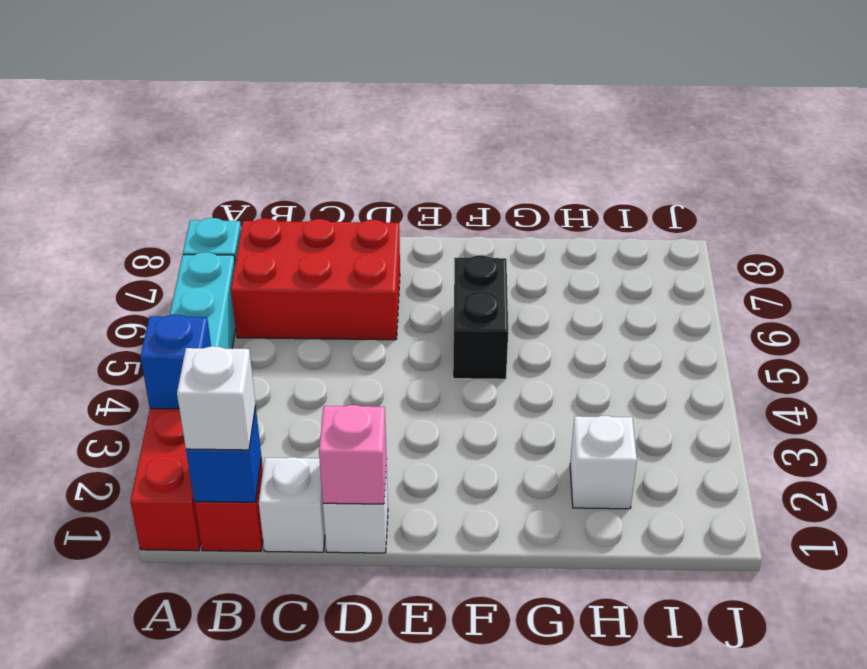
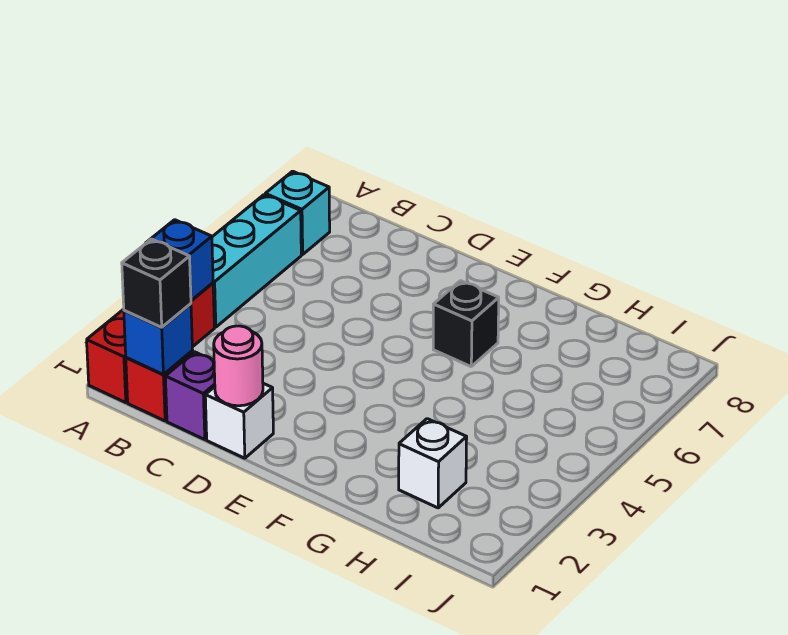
white 1x1 brick [177,346,256,450] -> black 1x1 brick [122,239,191,327]
red 2x3 brick [231,218,400,340] -> none
white 1x1 brick [259,457,325,552] -> purple 1x1 brick [165,352,215,439]
pink 1x1 brick [319,405,387,504] -> pink 1x1 round brick [214,326,263,406]
black 1x2 brick [453,255,508,379] -> black 1x1 brick [433,281,499,366]

